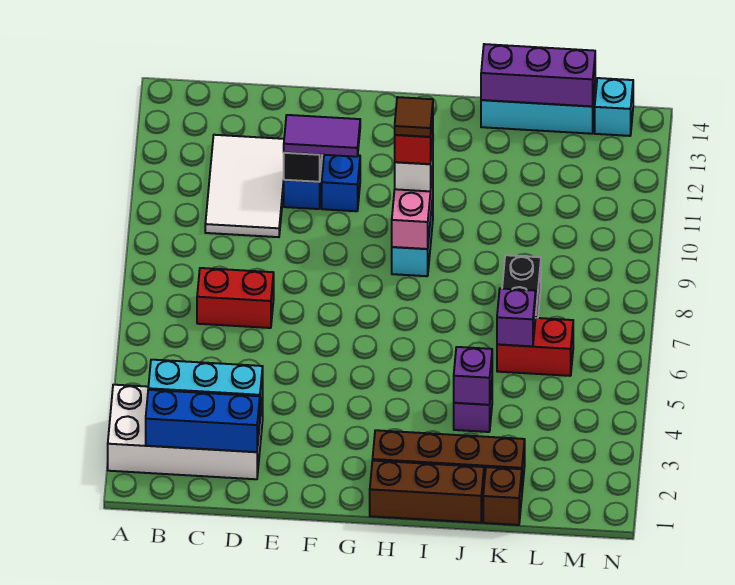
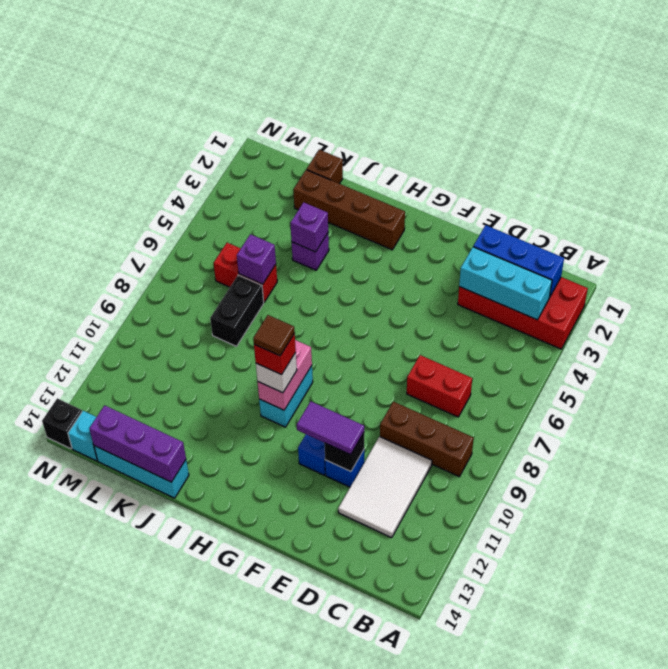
white 2x4 brick [108,385,263,479] -> red 2x4 brick [458,277,588,349]
brown 1x3 brick [370,461,484,523] -> brown 1x3 brick moved to [380,402,474,477]
none -> black 1x1 brick [42,398,82,449]

